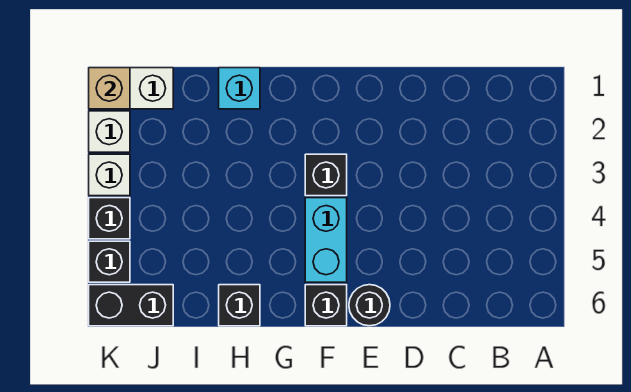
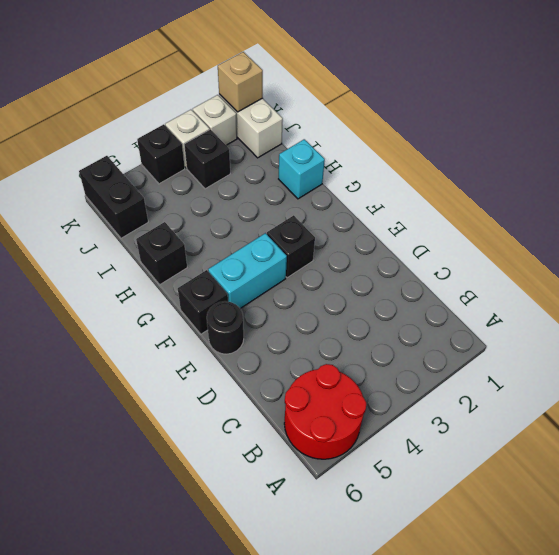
none -> red 2x2 round brick [284,364,366,459]
black 1x1 brick [89,241,130,282] -> black 1x1 brick moved to [184,129,230,189]

